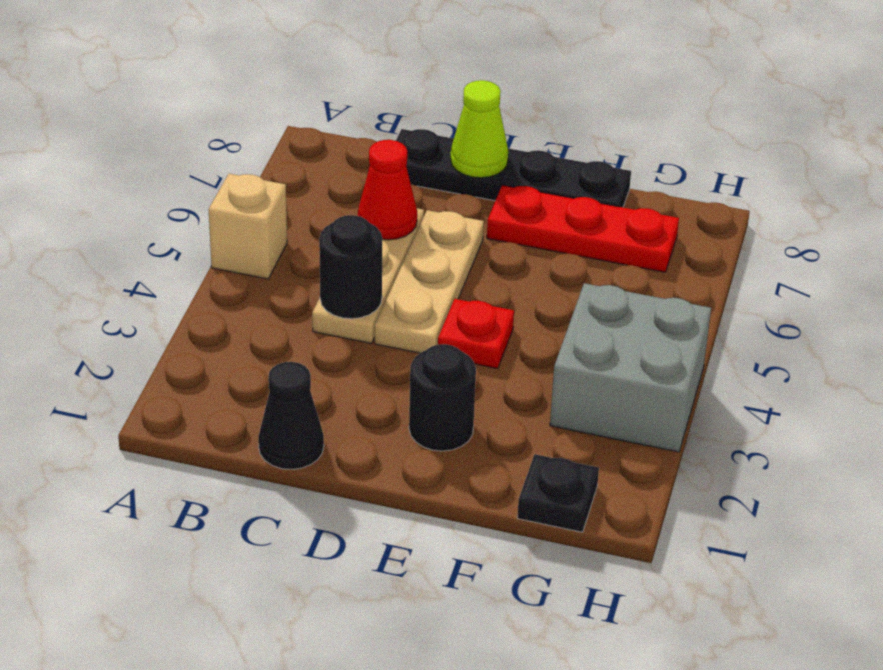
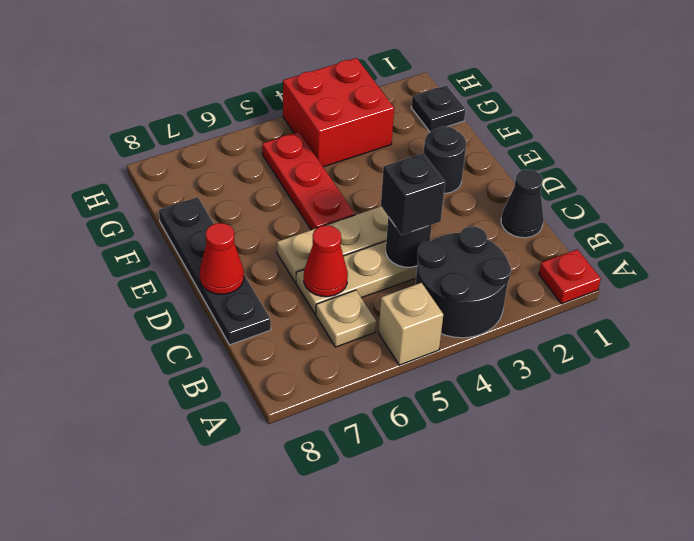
none -> black 2x2 round brick [415,227,511,338]
none -> tan 1x1 plate [316,290,376,347]
none -> black 1x1 brick [381,153,445,235]
lime 1x1 cone [451,80,508,178] -> red 1x1 cone [200,223,244,294]
red 1x1 plate [438,299,514,369] -> red 1x1 plate moved to [539,249,601,304]
red 1x3 plate [487,185,679,272] -> red 1x3 plate moved to [262,132,355,230]
grey 2x2 brick [550,283,711,452] -> red 2x2 brick [283,58,394,167]

